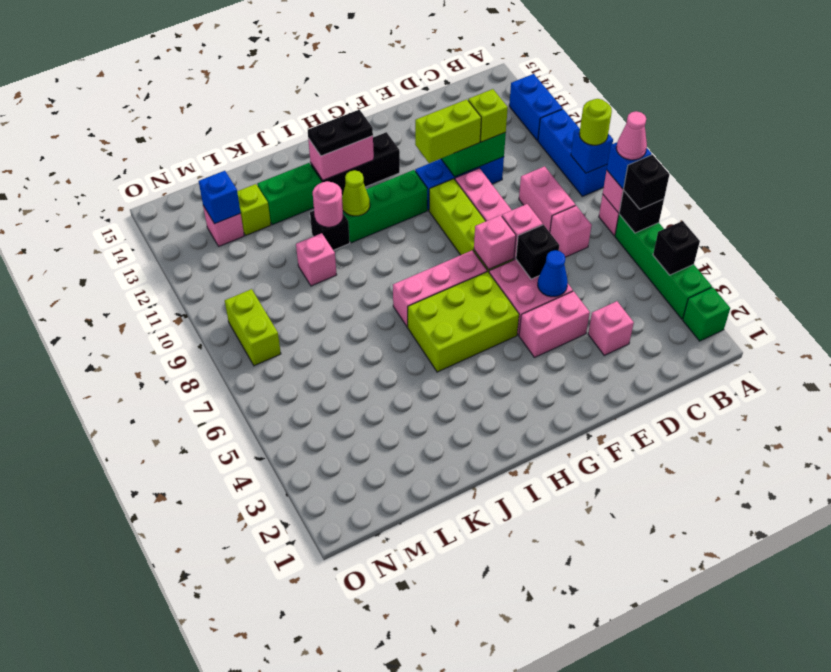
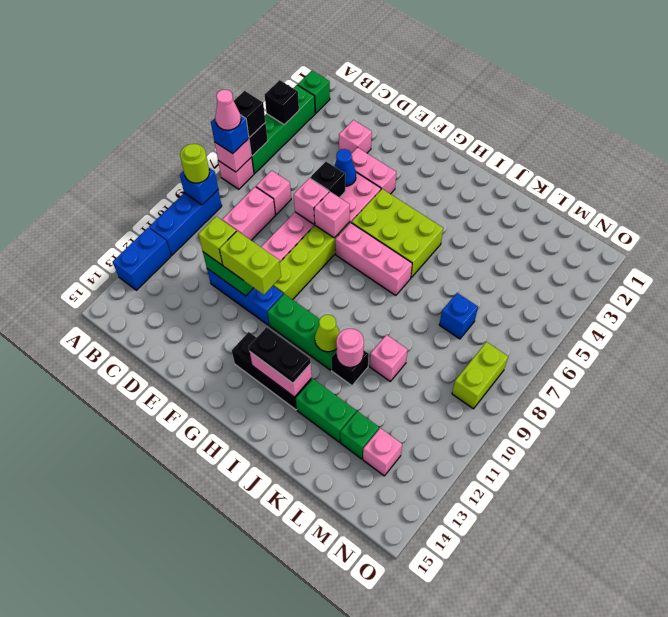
lime 1x1 brick [237,184,271,235] -> green 1x1 brick [340,411,379,459]
blue 1x1 brick [199,171,241,224] -> blue 1x1 brick moved to [439,293,478,339]

